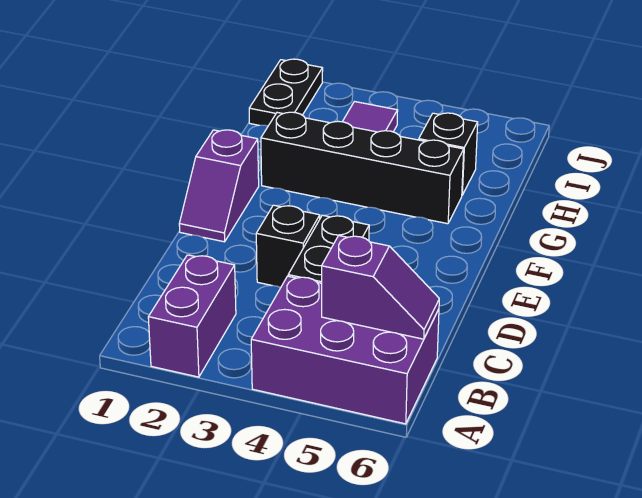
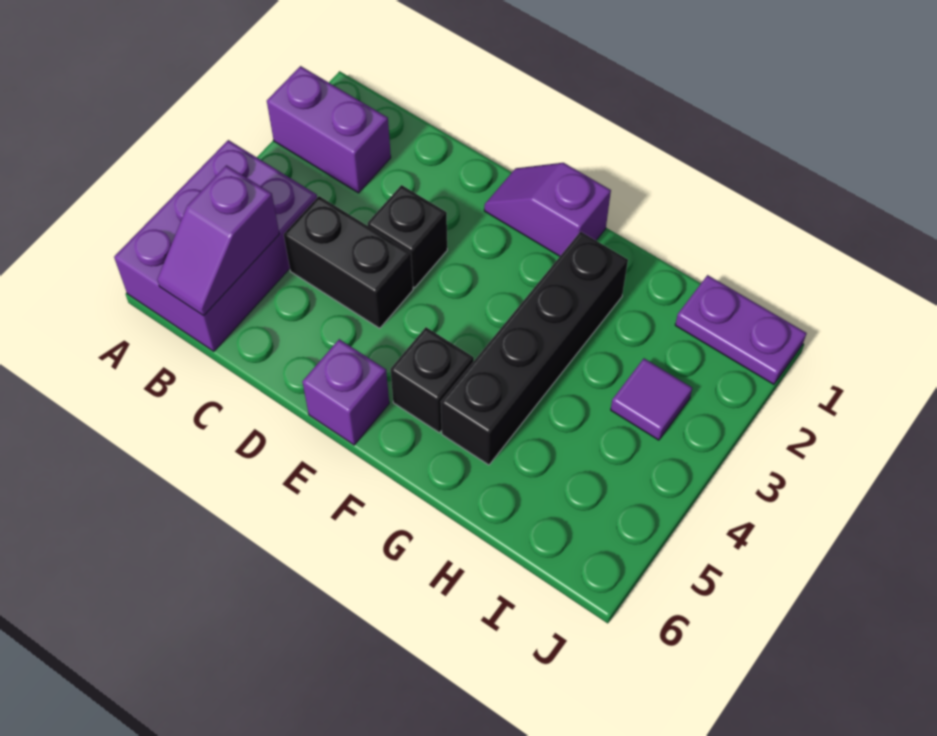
none -> purple 1x1 brick [302,339,389,445]
black 1x1 brick [419,113,478,195] -> black 1x1 brick moved to [390,327,474,433]
black 1x2 plate [249,59,323,126] -> purple 1x2 plate [675,275,807,384]

